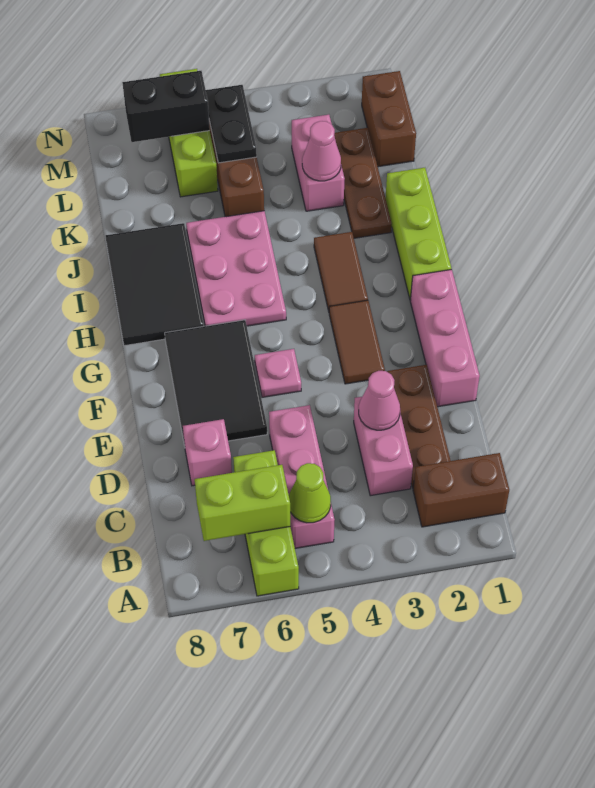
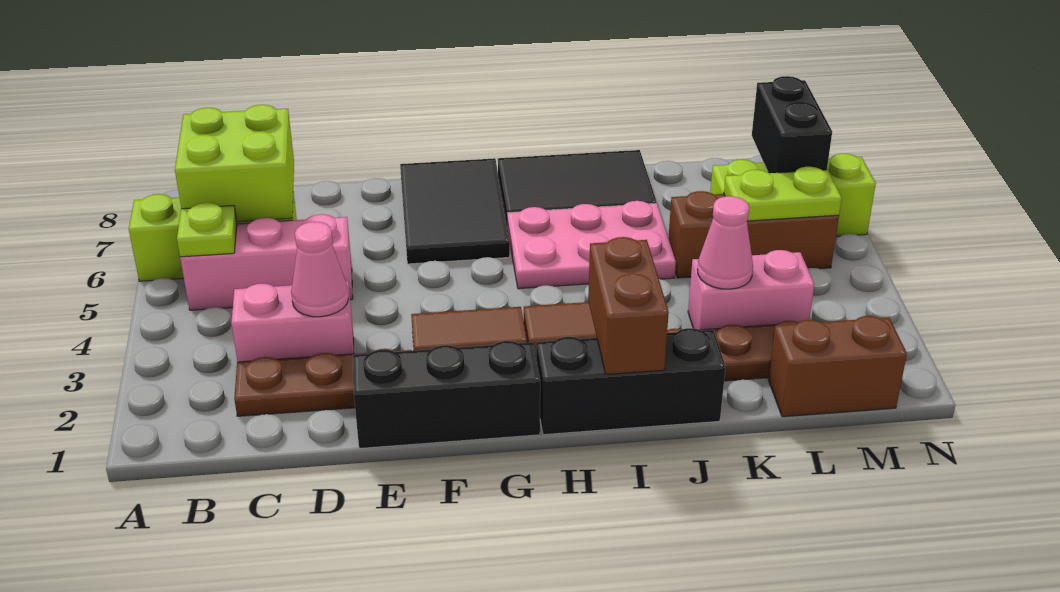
brown 1x2 brick [413,453,509,527] -> brown 1x2 brick moved to [588,237,669,374]
lime 1x1 cone [289,463,331,523] -> lime 1x1 plate [177,203,237,257]
lime 1x2 brick [195,465,290,541] -> lime 2x2 brick [175,105,294,222]
pink 1x1 brick [183,419,232,486] -> none
pink 1x3 brick [410,269,480,407] -> black 1x3 brick [353,341,540,449]
black 2x3 tile [165,320,267,446] -> black 2x3 tile turned to [400,158,510,264]
pink 1x1 plate [255,349,301,397] -> none
lime 1x3 brick [385,168,451,300] -> black 1x3 brick [536,328,726,435]
black 1x2 plate [206,85,257,163] -> lime 1x2 plate [724,167,842,221]

